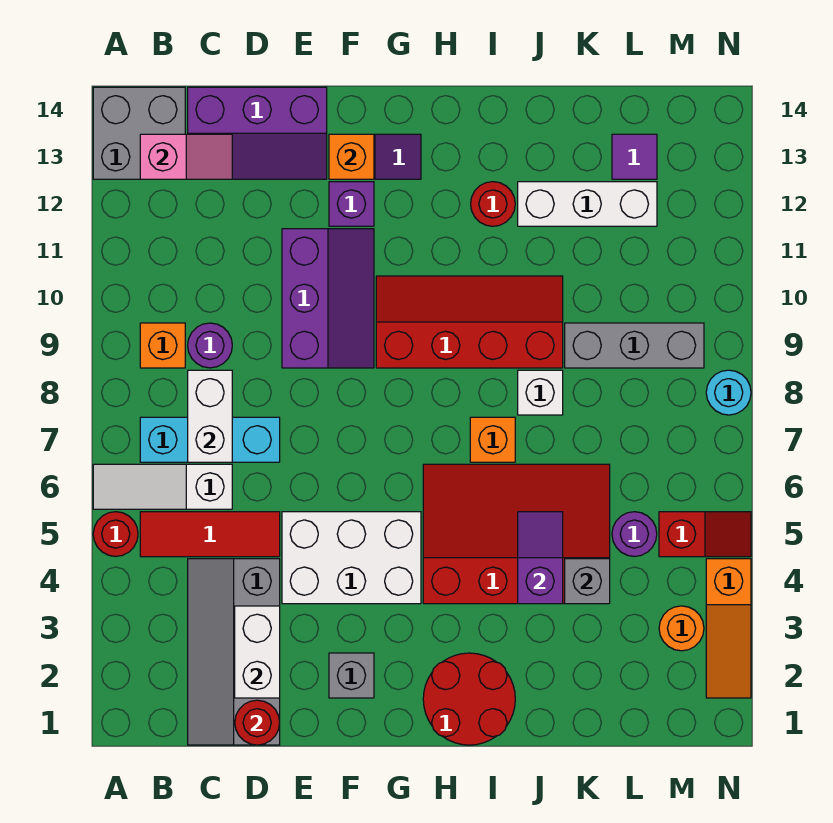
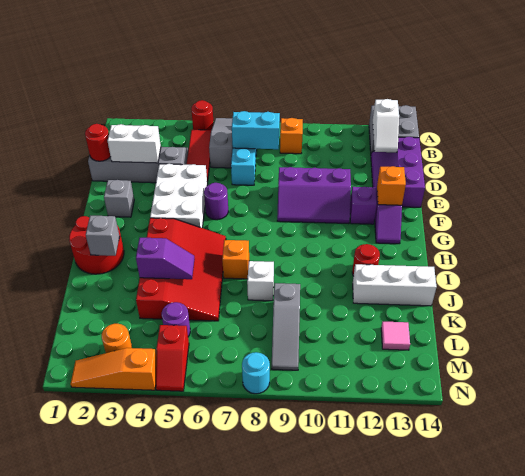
white 1x3 slope [93,464,232,509] -> grey 1x3 slope [209,118,233,168]
pink 1x2 slope [140,134,232,179] -> white 1x2 slope [373,99,399,152]
white 1x2 brick [188,370,232,462] -> cyan 1x2 brick [232,111,280,149]
purple 1x1 round brick [188,323,232,368] -> purple 1x1 round brick moved to [204,183,228,220]
red 2x4 slope [376,276,563,368] -> none
white 1x3 brick [518,182,657,226] -> white 1x3 brick turned to [353,264,437,306]
grey 1x1 brick [565,559,610,604] -> grey 1x1 brick moved to [86,215,120,256]
grey 1x3 brick [565,323,704,368] -> grey 1x3 slope [272,283,300,370]
purple 1x1 tile [612,134,657,179] -> pink 1x1 tile [381,322,410,350]

